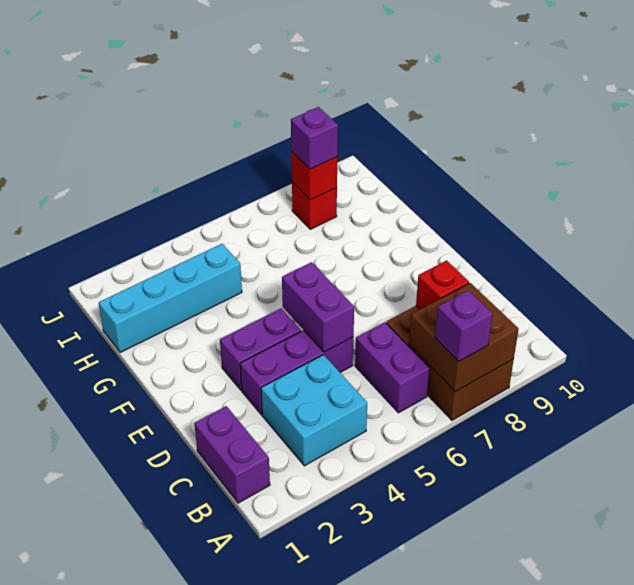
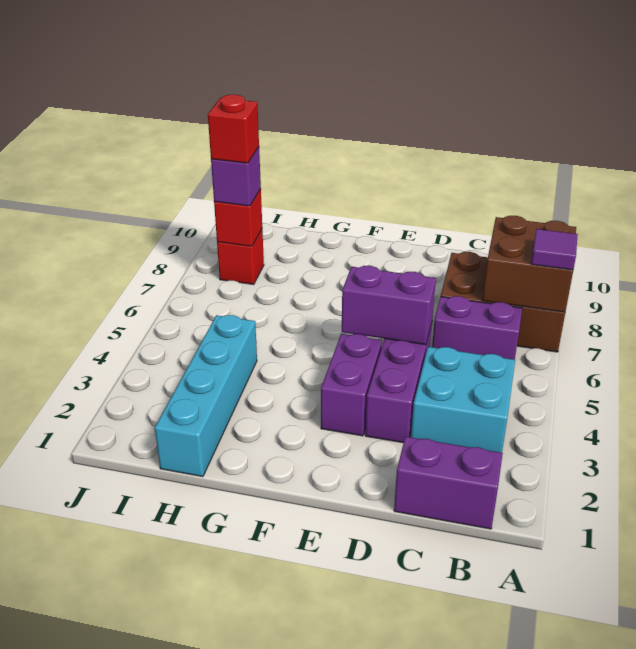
purple 1x1 brick [435,290,493,361] -> purple 1x1 tile [531,229,578,270]
red 1x1 brick [416,260,469,309] -> red 1x1 brick moved to [208,95,259,163]

